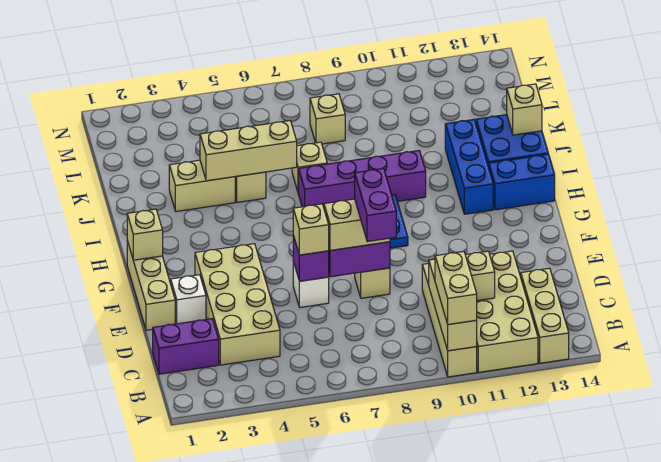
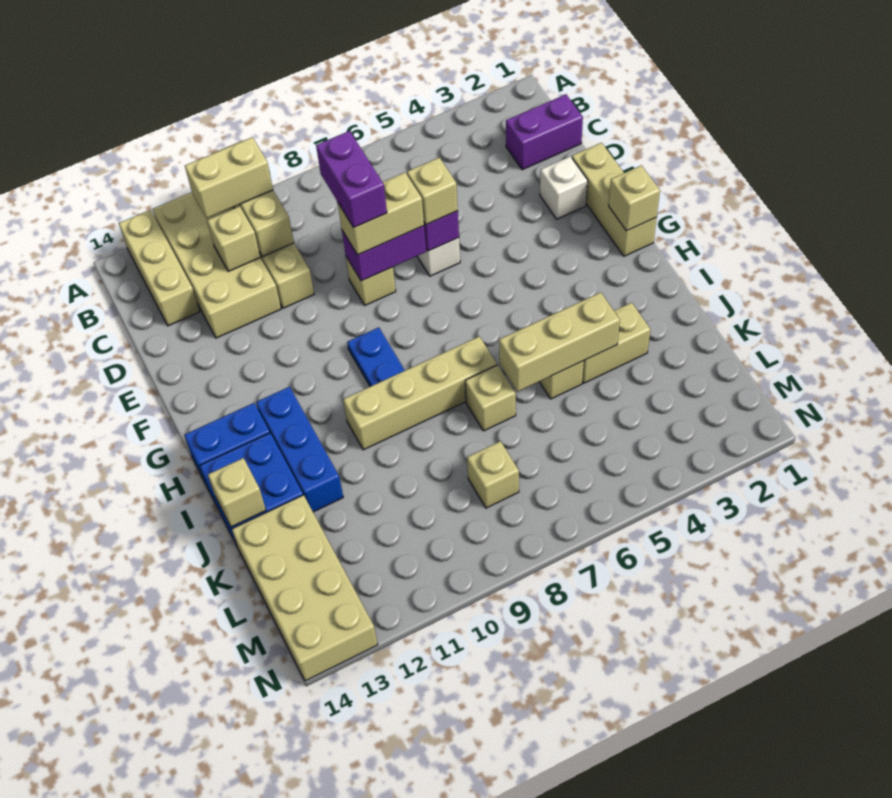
tan 1x2 brick [435,252,477,324] -> tan 1x2 brick turned to [185,137,273,218]
tan 2x4 brick [195,244,280,365] -> tan 2x4 brick moved to [232,495,378,681]
purple 1x4 brick [298,151,426,207] -> tan 1x4 brick [343,336,497,450]

